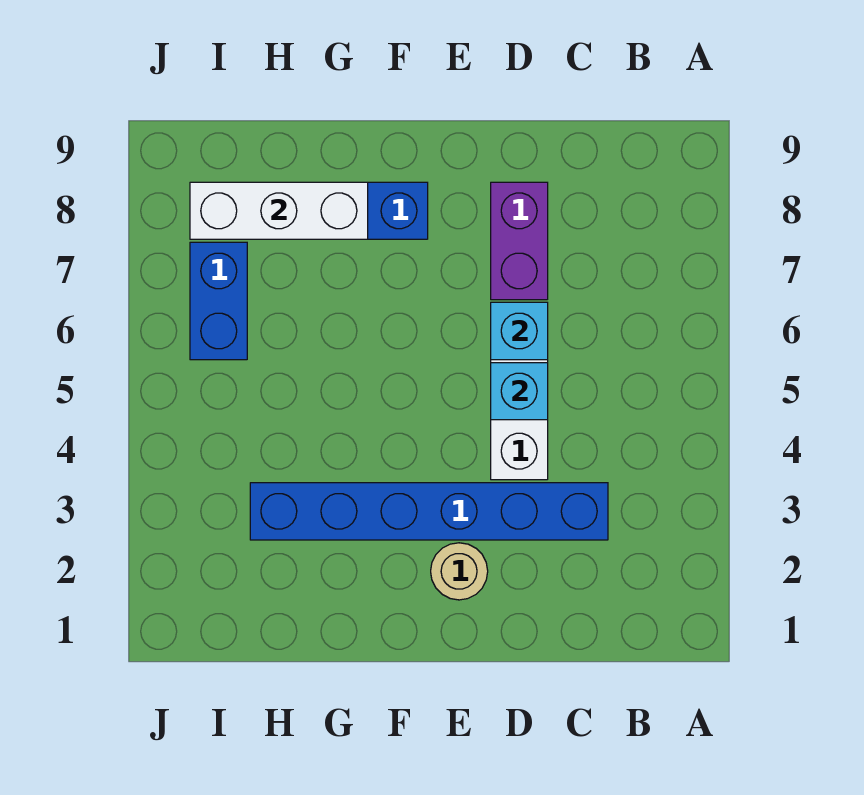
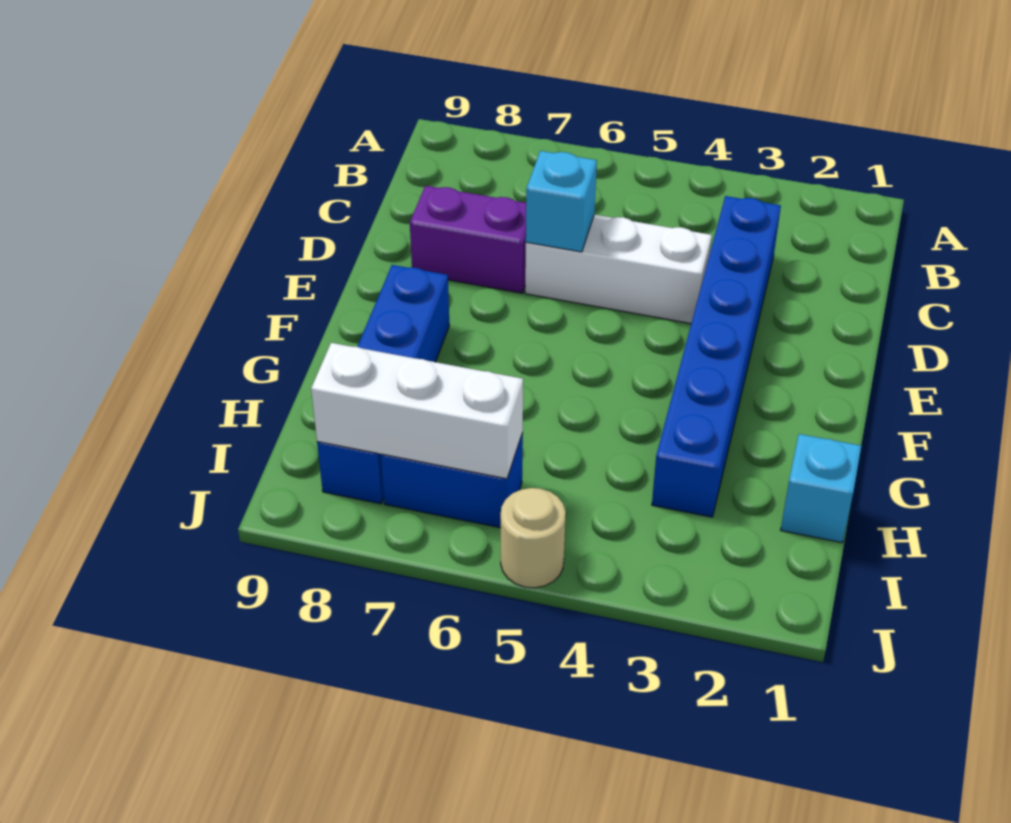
cyan 1x1 brick [491,363,548,420] -> cyan 1x1 brick moved to [781,434,861,543]
tan 1x1 round brick [431,543,488,600] -> tan 1x1 round brick moved to [501,488,566,588]
white 1x3 brick [190,182,368,239] -> white 1x3 brick turned to [311,343,523,479]

